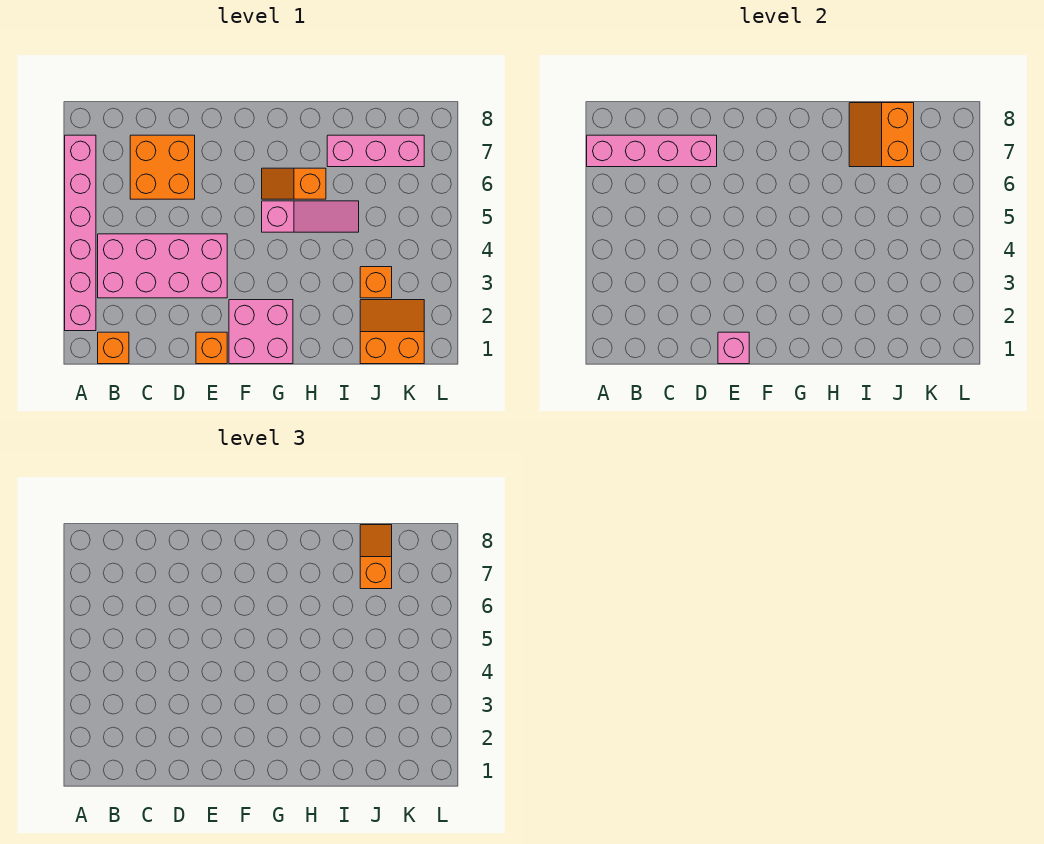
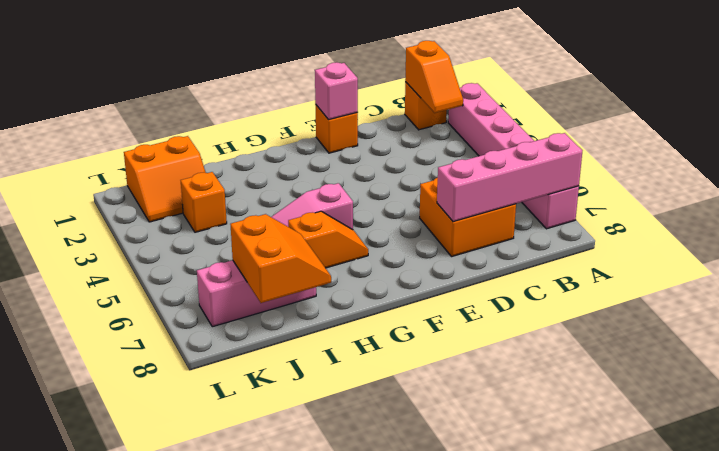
pink 2x4 brick [98,234,227,298] -> none
pink 2x2 brick [229,300,293,364] -> none
orange 1x2 slope [360,525,392,589] -> orange 1x2 slope moved to [405,41,463,113]

